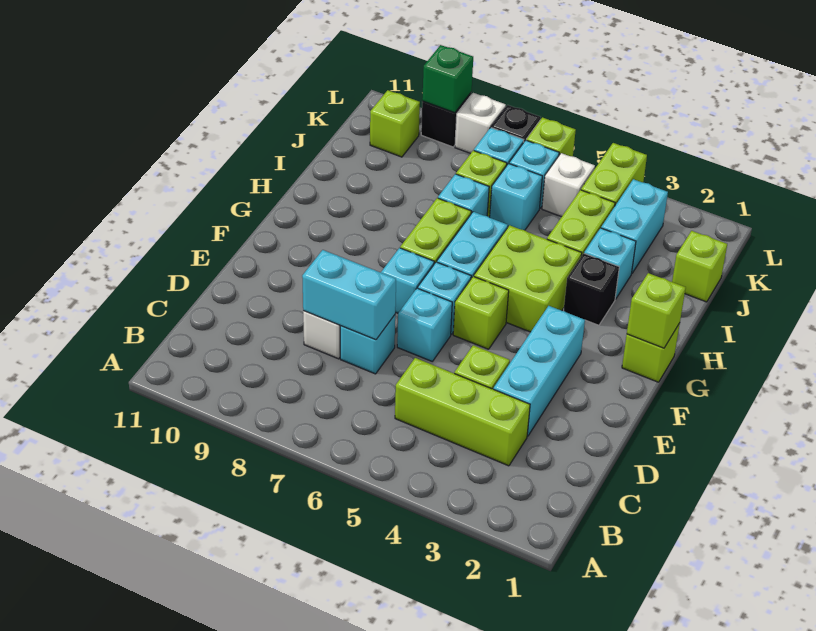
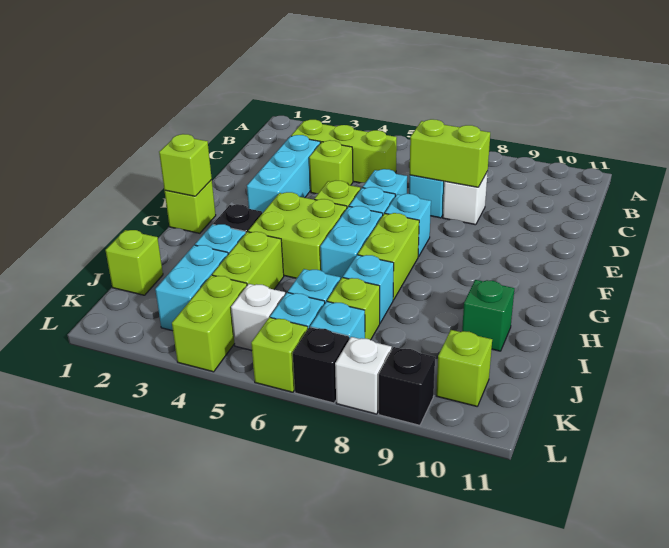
cyan 1x2 brick [302,250,396,340] -> lime 1x2 brick [410,119,490,187]
green 1x1 brick [422,45,473,113] -> green 1x1 brick moved to [462,280,514,351]

